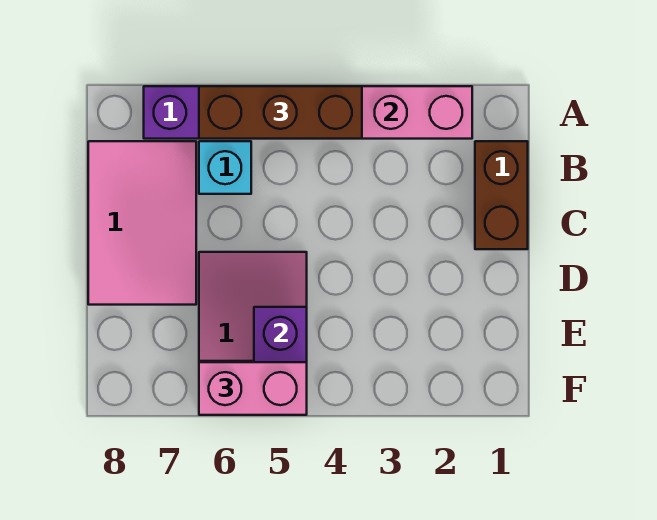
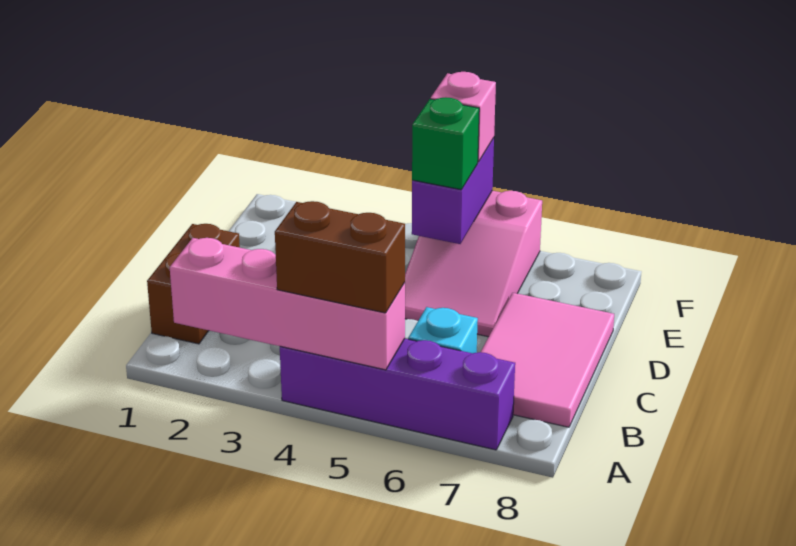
brown 1x3 brick [199,86,362,139] -> brown 1x2 brick [275,201,405,313]
none -> green 1x1 brick [412,97,479,190]
pink 1x2 brick [199,362,307,415] -> pink 1x1 brick [431,72,496,162]

